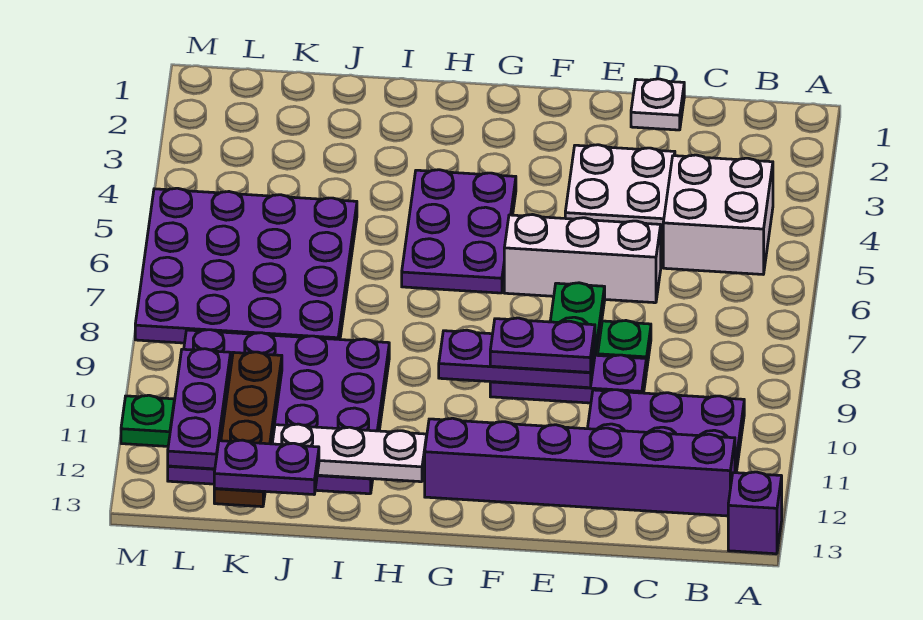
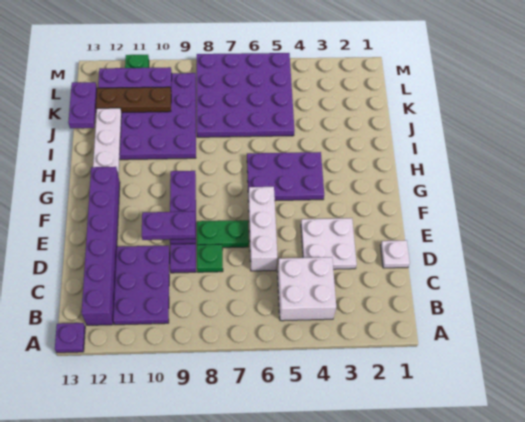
purple 1x1 brick [728,472,782,554] -> purple 1x1 plate [55,323,85,353]
purple 1x2 plate [490,318,595,372] -> purple 1x2 plate turned to [142,211,195,240]

